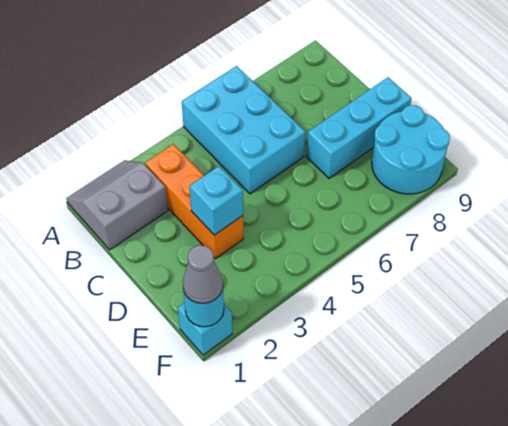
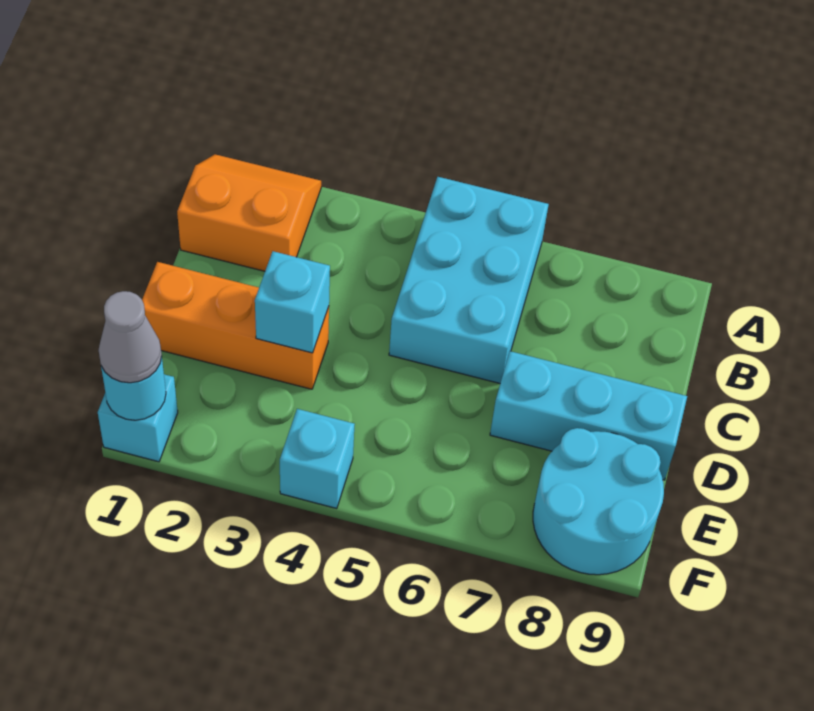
grey 2x2 slope [66,160,168,250] -> orange 2x2 slope [177,154,321,271]
orange 1x3 brick [145,144,243,258] -> orange 1x3 brick turned to [142,262,329,389]
none -> cyan 1x1 brick [280,409,355,509]

